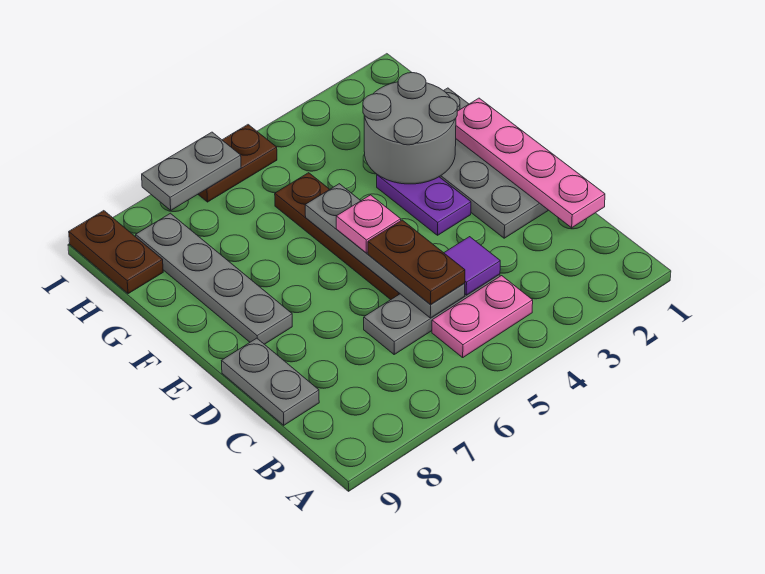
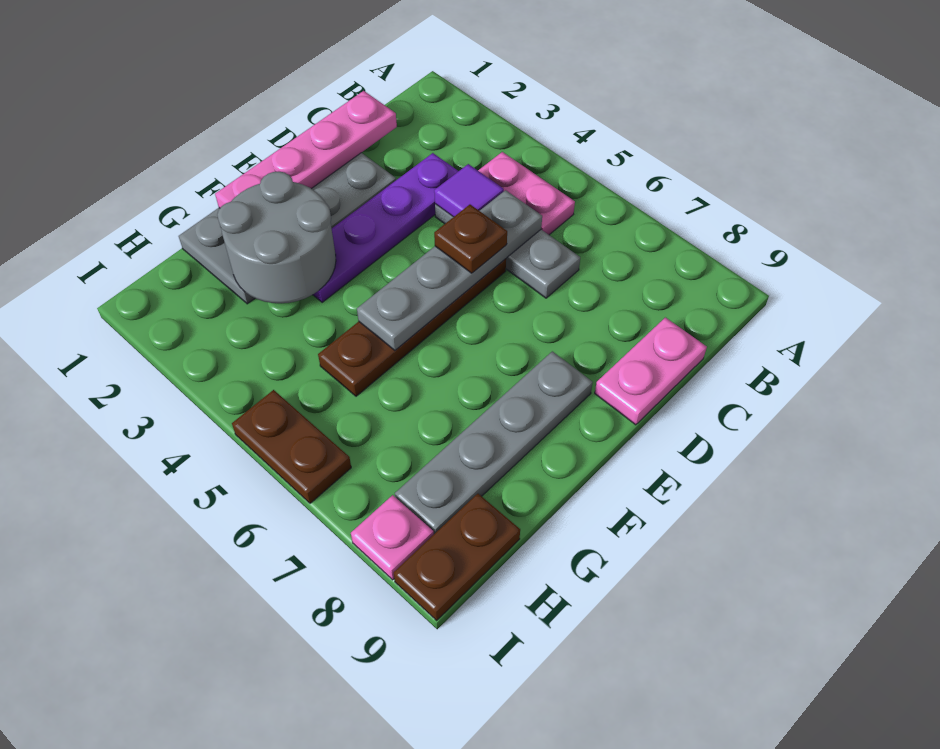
brown 1x2 plate [368,220,465,305] -> brown 1x1 plate [434,205,507,273]
grey 1x2 plate [222,338,319,425] -> pink 1x2 plate [595,317,707,425]
purple 1x2 plate [377,175,471,235] -> purple 1x4 plate [313,153,458,302]
pink 1x1 plate [336,195,401,253] -> pink 1x1 plate moved to [351,495,434,580]
grey 1x2 plate [142,132,241,210] -> none

